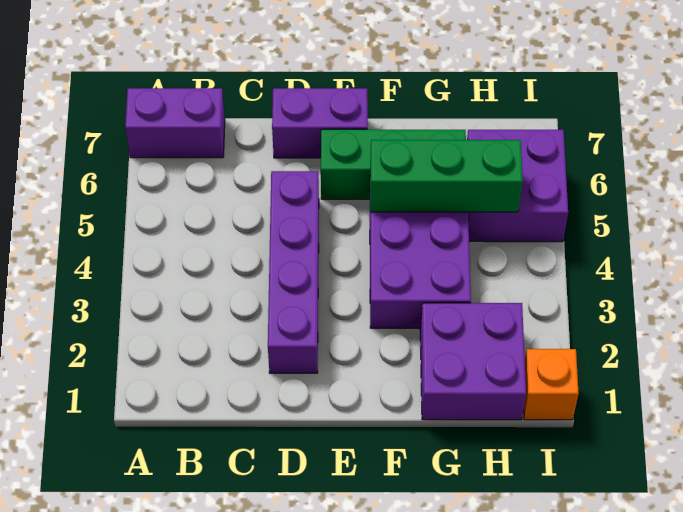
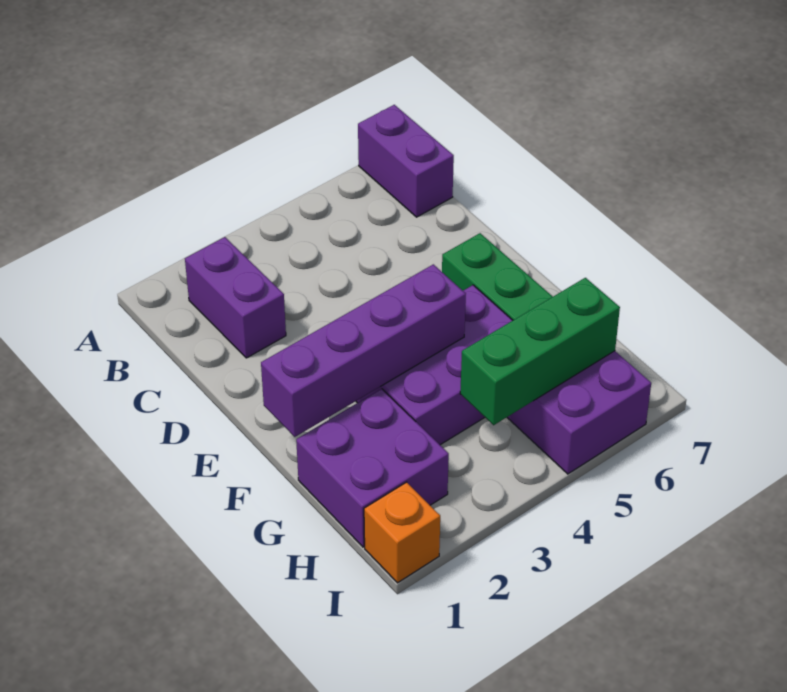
purple 1x4 brick [268,171,319,373] -> purple 1x4 brick moved to [261,264,466,437]
purple 1x2 brick [272,88,368,158] -> purple 1x2 brick moved to [185,237,286,358]
green 1x3 brick [370,140,523,212] -> green 1x3 brick turned to [460,278,620,425]

